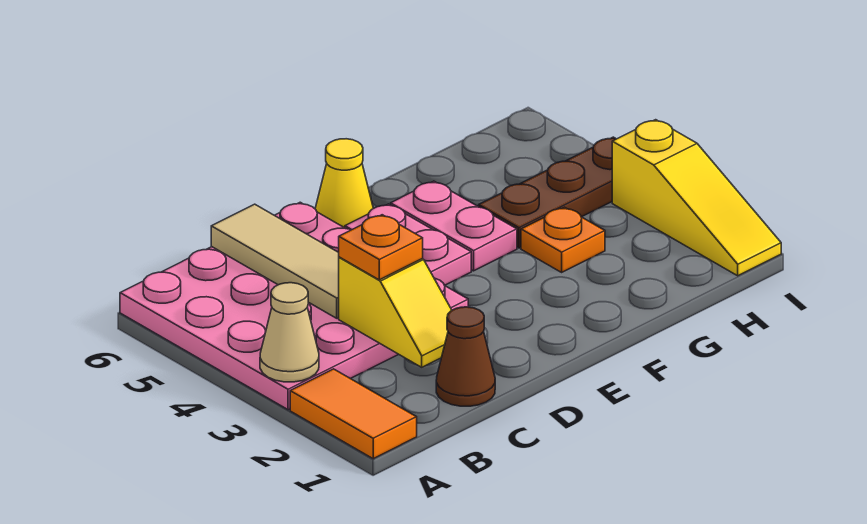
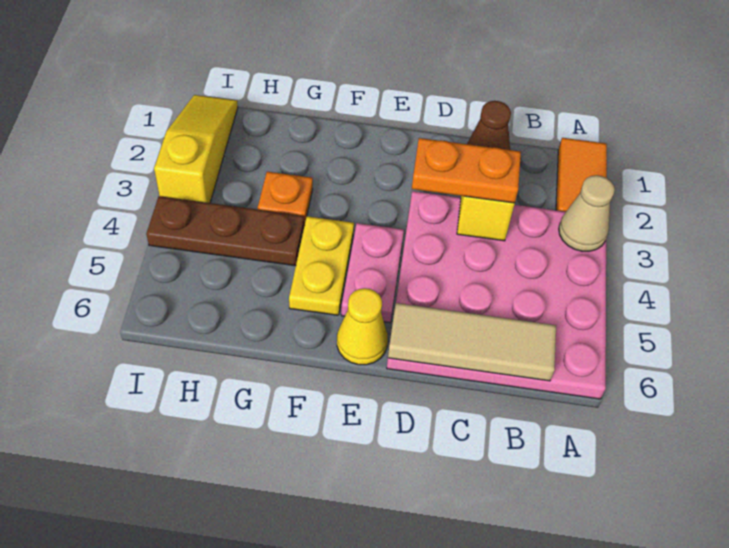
orange 1x1 plate [339,215,423,280] -> orange 1x2 plate [412,138,521,203]
tan 1x3 tile [211,204,339,318] -> tan 1x3 tile turned to [388,303,556,381]
pink 1x2 plate [391,181,517,271] -> yellow 1x2 plate [289,216,354,315]

